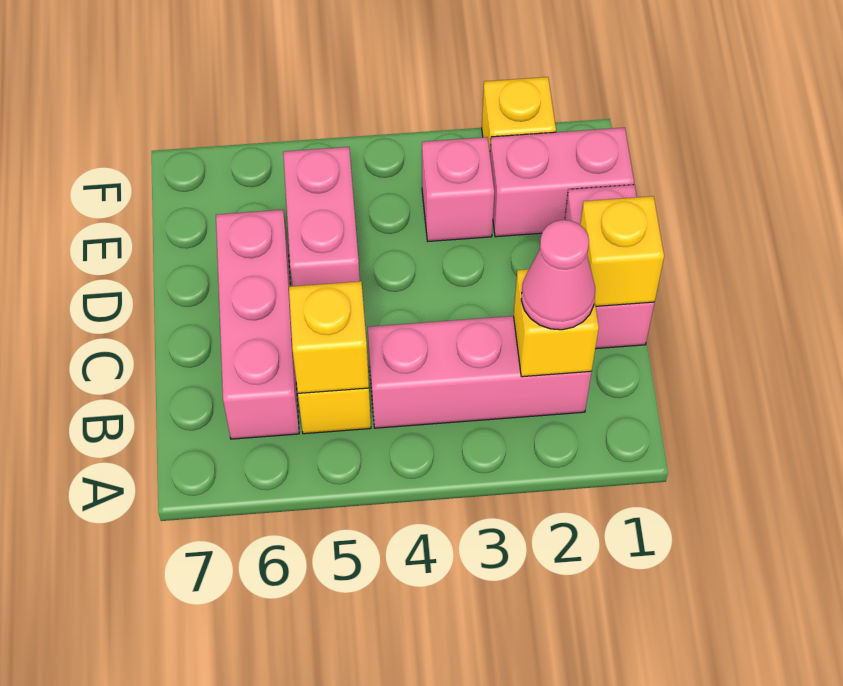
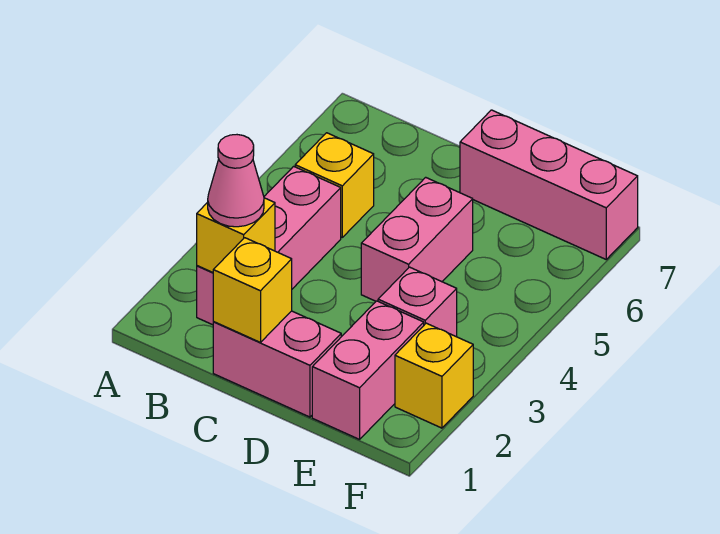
yellow 1x1 brick [289,281,369,393] -> none
pink 1x3 brick [216,210,299,439] -> pink 1x3 brick moved to [460,110,638,259]
pink 1x2 brick [283,147,360,286] -> pink 1x2 brick turned to [361,177,473,301]

